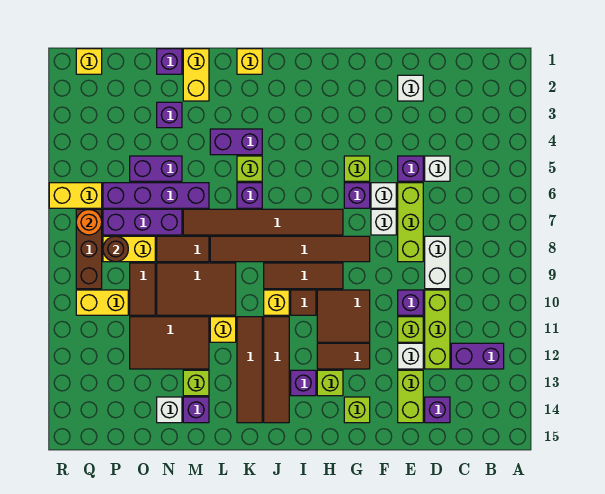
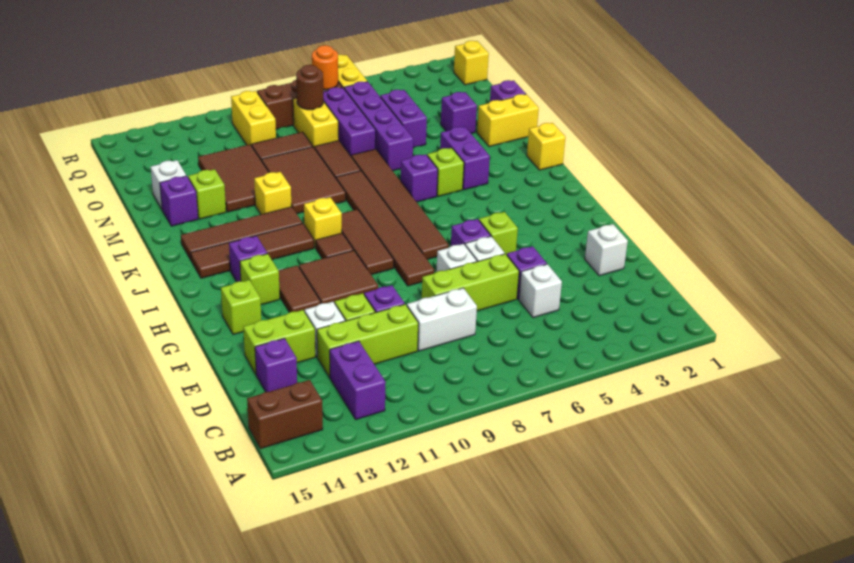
none -> brown 1x2 brick [247,380,323,449]

